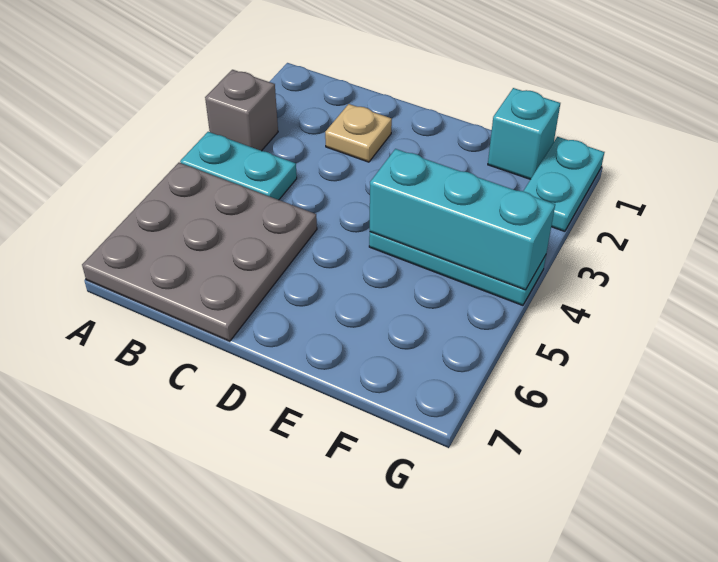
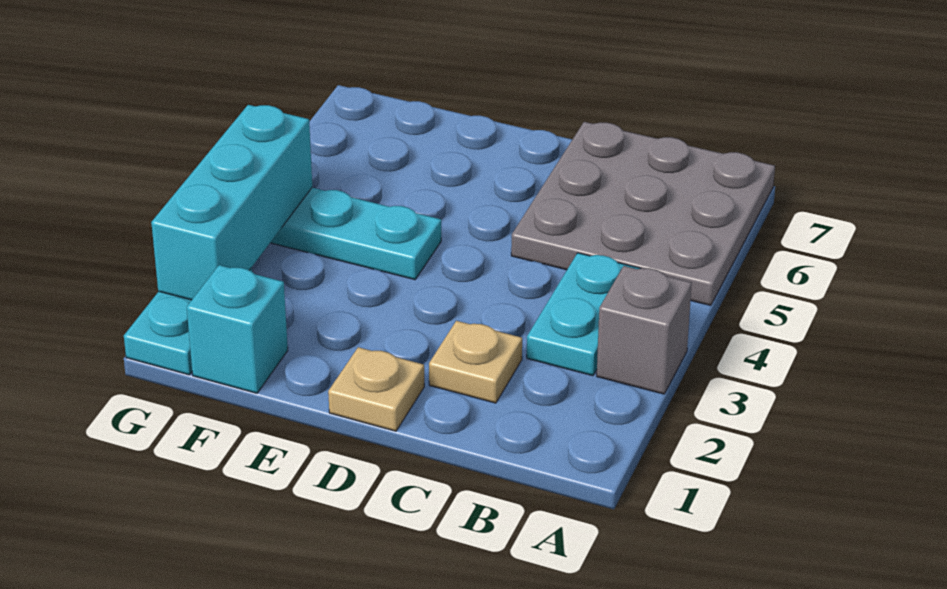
cyan 1x2 plate [180,132,297,200] -> cyan 1x2 plate turned to [527,253,641,376]
none -> tan 1x1 plate [328,347,424,431]
cyan 1x3 brick [370,149,555,290] -> cyan 1x3 brick turned to [151,105,312,300]

